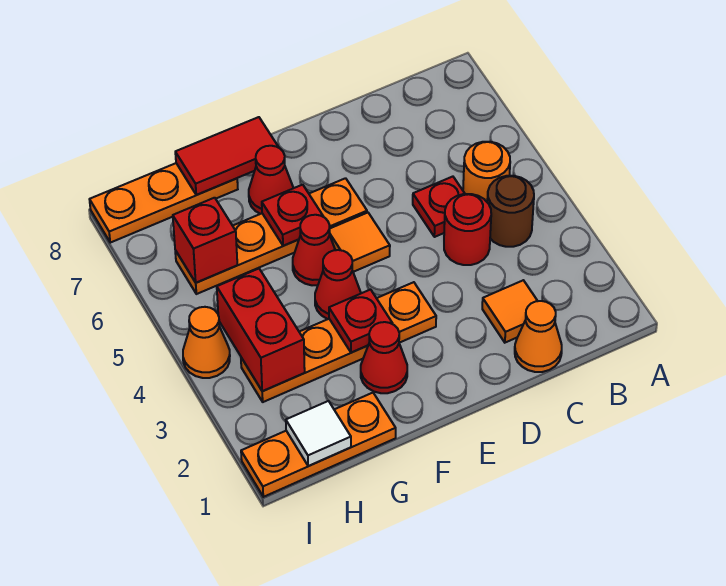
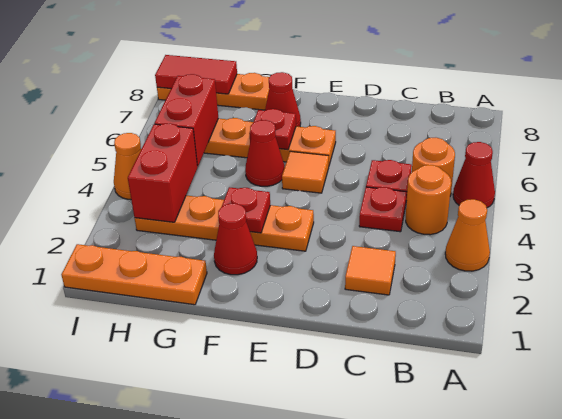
brown 1x1 round brick [487,176,534,247] -> orange 1x1 round brick [406,165,451,235]
orange 1x1 cone [515,301,562,372] -> orange 1x1 cone moved to [445,199,490,271]
red 1x1 round brick [444,194,491,265] -> red 1x1 plate [359,187,407,232]
red 1x1 cone [315,250,361,319] -> red 1x1 cone moved to [453,142,495,208]
red 1x2 tile [175,117,279,195] -> red 1x2 tile moved to [155,55,237,94]
white 1x1 tile [286,401,351,466] -> none
red 1x1 brick [173,198,237,283] -> red 1x2 brick [154,74,218,167]

